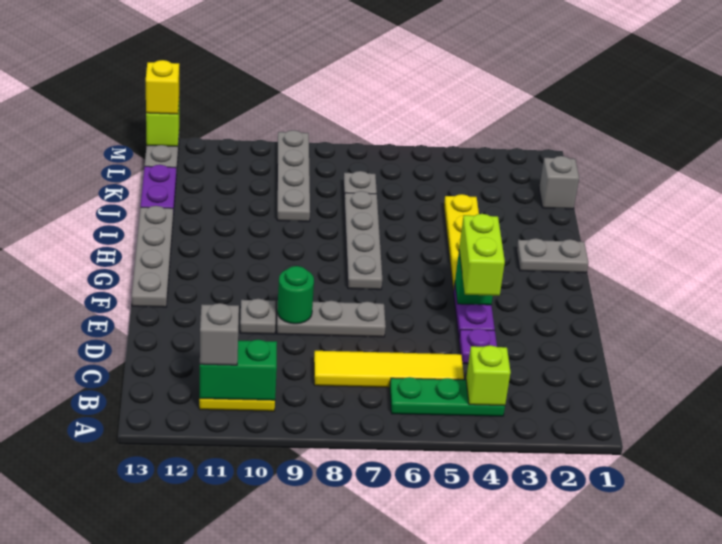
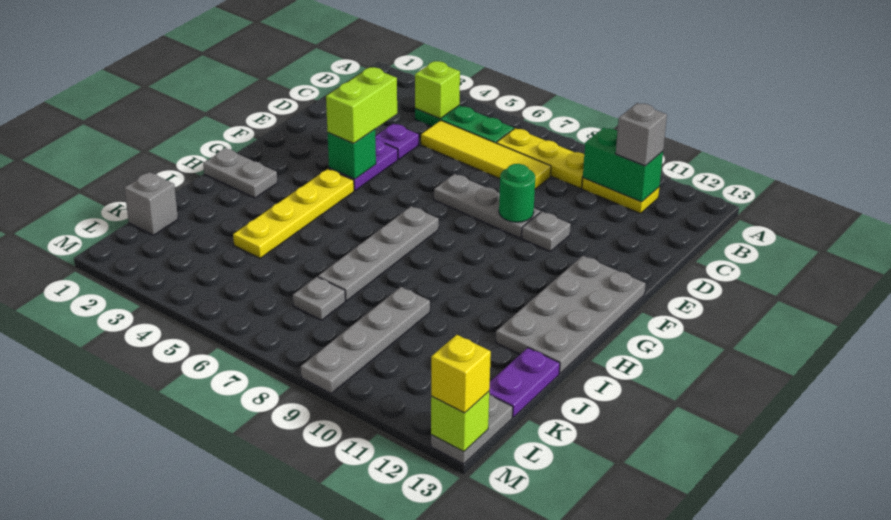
none -> yellow 1x3 plate [496,128,584,188]
grey 1x4 plate [132,206,173,307] -> grey 2x4 plate [496,256,646,373]

